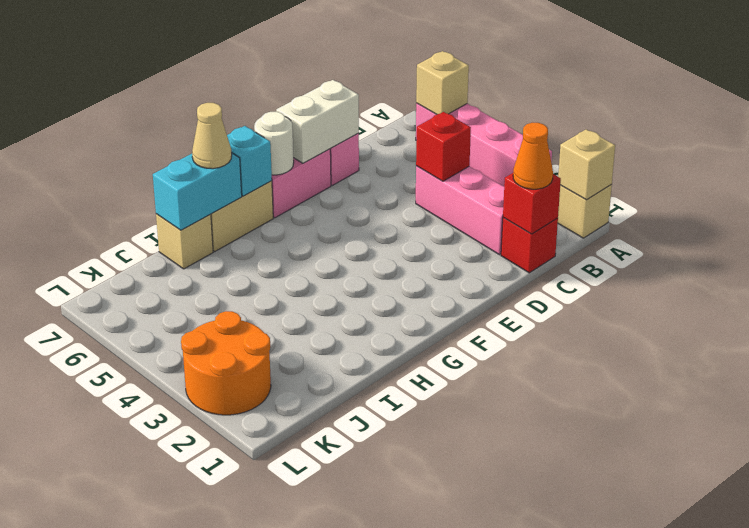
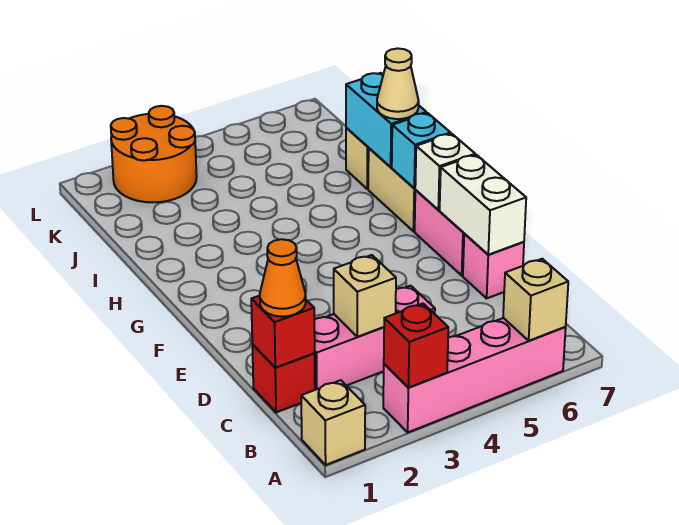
tan 1x1 brick [558,129,615,200] -> tan 1x1 brick moved to [334,255,396,337]
red 1x1 brick [416,112,471,181] -> red 1x1 brick moved to [384,304,448,388]
white 1x1 round brick [254,112,294,175] -> white 1x1 brick [415,134,475,210]

